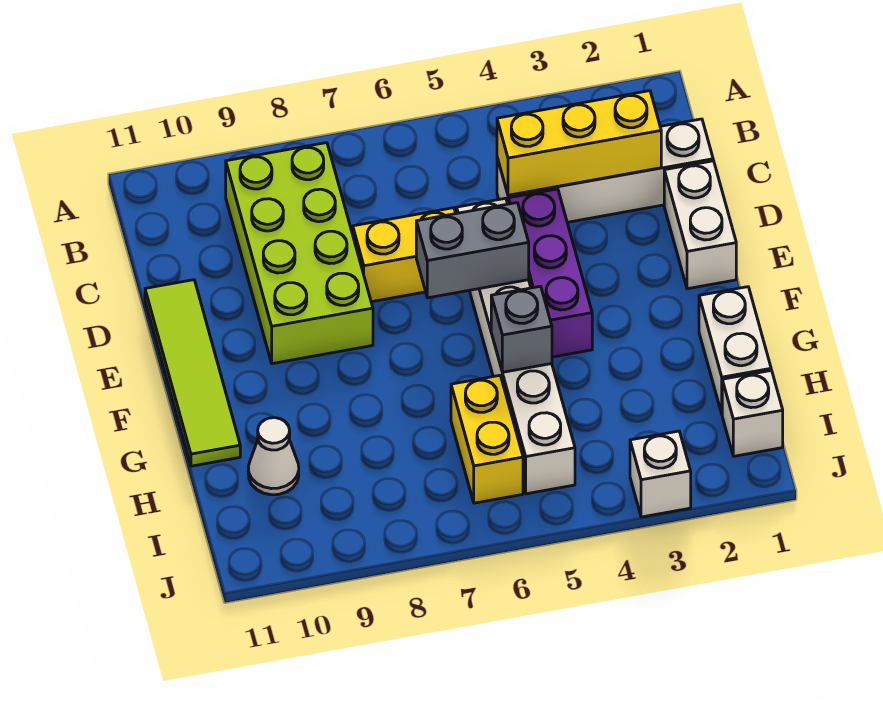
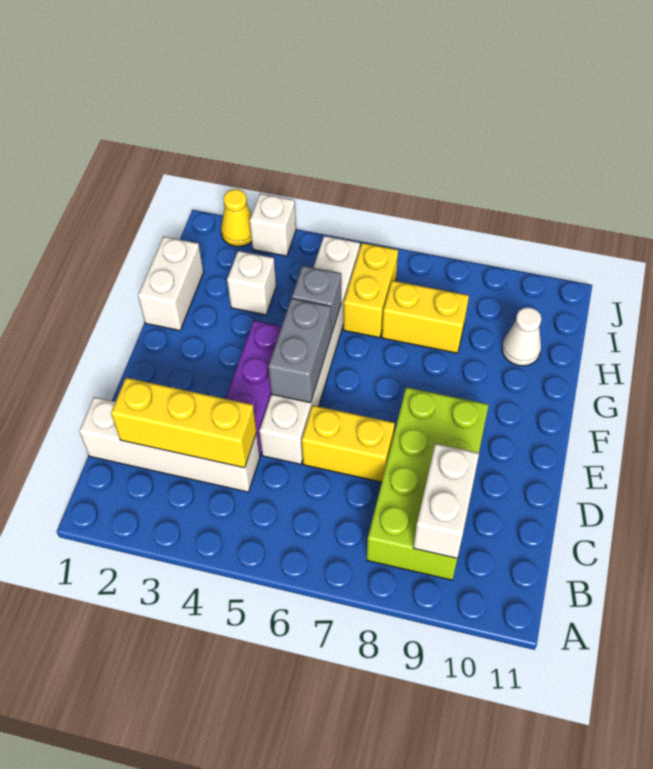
white 1x2 brick [664,161,736,289] -> white 1x2 brick moved to [413,444,479,558]
lime 1x4 tile [145,280,240,466] -> none
grey 1x2 brick [416,203,529,298] -> grey 1x2 brick turned to [268,299,331,403]
none -> yellow 1x2 brick [382,281,469,353]
white 1x1 brick [722,370,783,456] -> white 1x1 brick moved to [227,251,276,315]
none -> yellow 1x1 cone [221,189,252,246]

